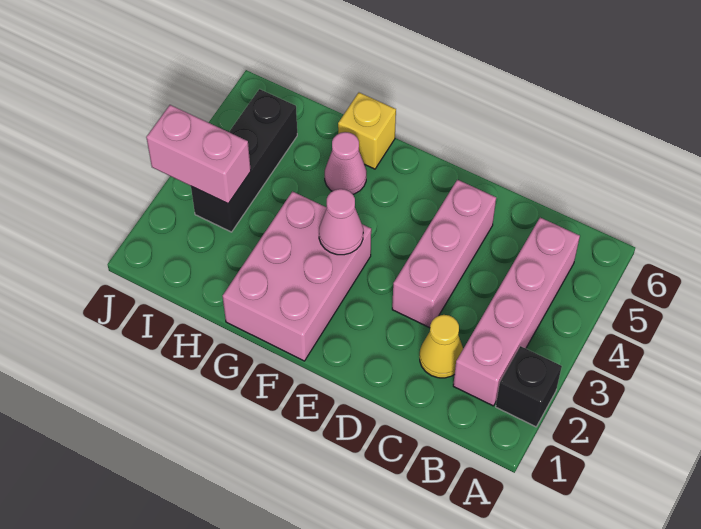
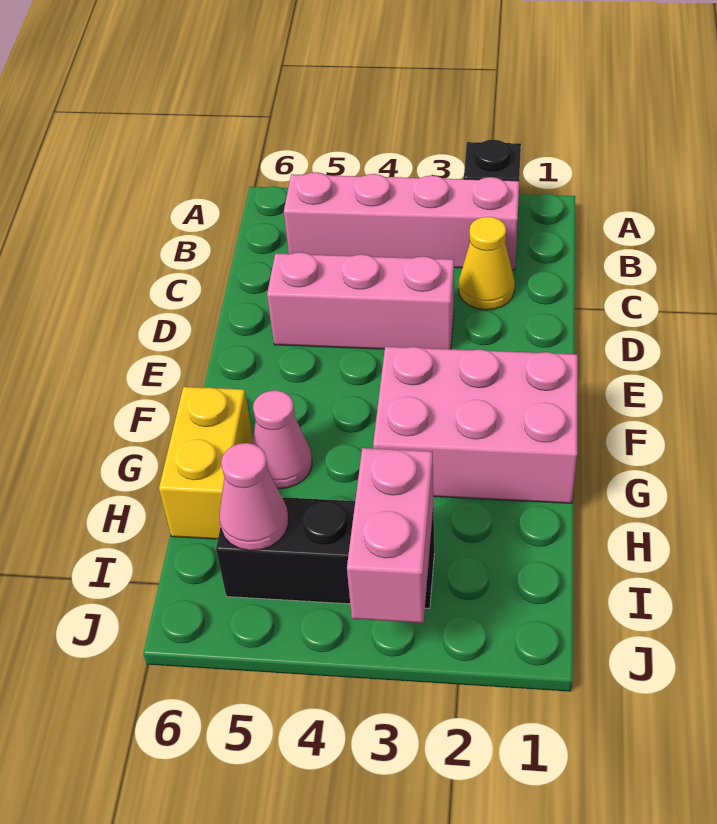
pink 1x1 cone [319,189,363,255] -> pink 1x1 cone moved to [220,443,288,551]
yellow 1x1 brick [338,93,396,169] -> yellow 1x2 brick [159,387,253,539]

